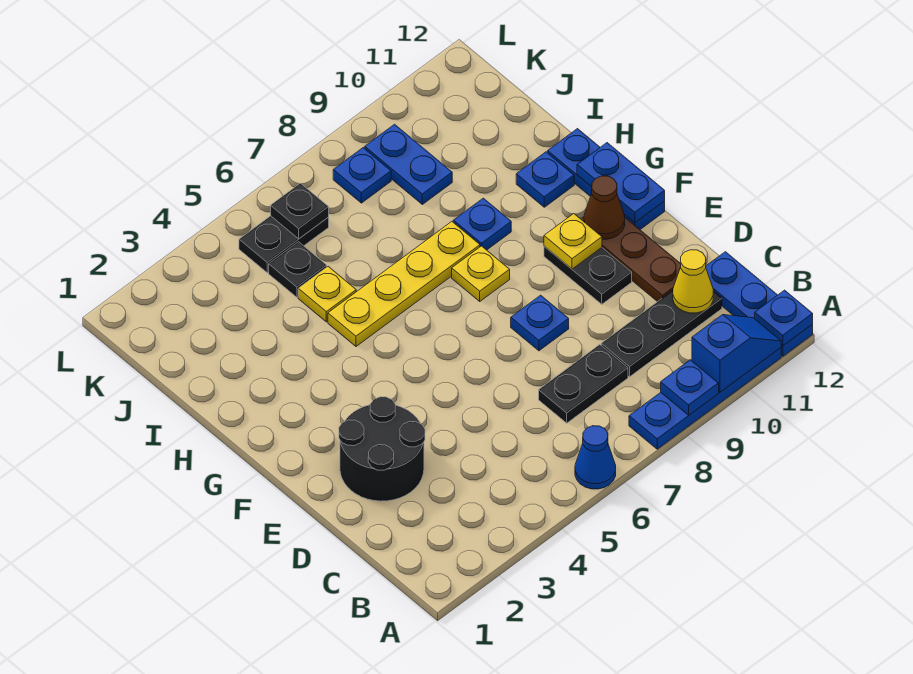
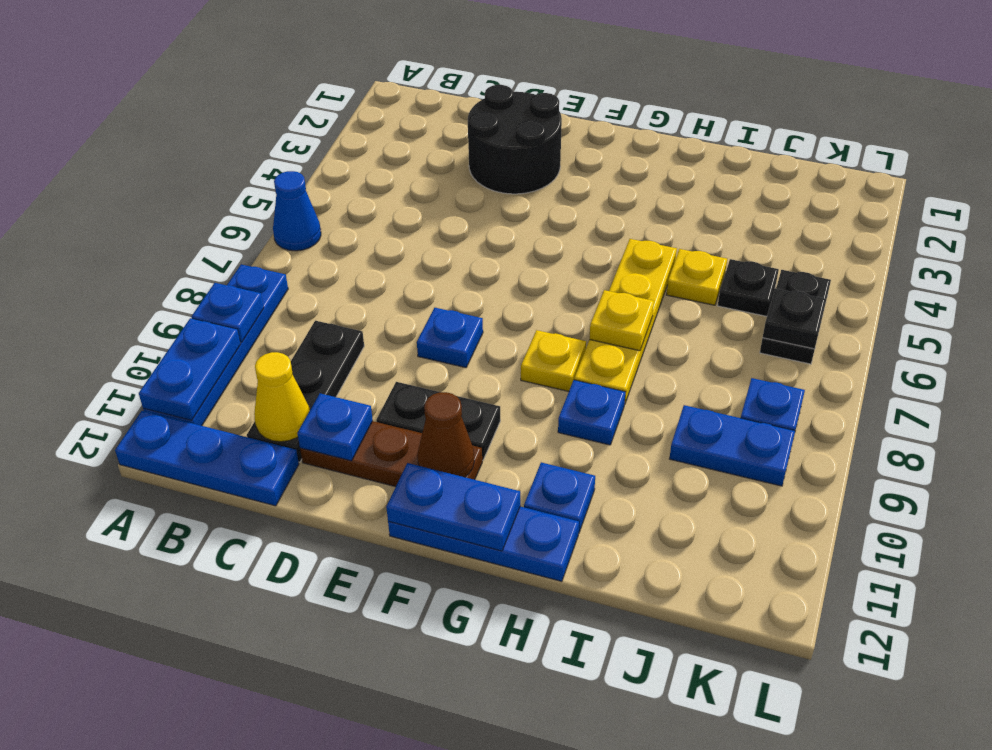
blue 1x2 slope [692,315,781,392] -> blue 1x2 plate [139,318,241,420]
blue 1x1 plate [755,290,813,346] -> blue 1x1 plate moved to [297,393,373,461]
black 1x2 plate [539,345,628,423] -> none
yellow 1x1 plate [544,214,602,269] -> yellow 1x1 plate moved to [589,290,654,351]

